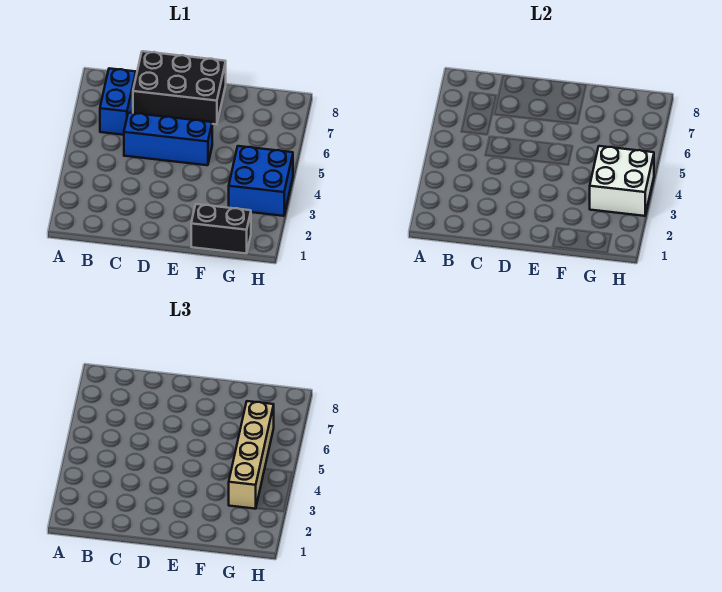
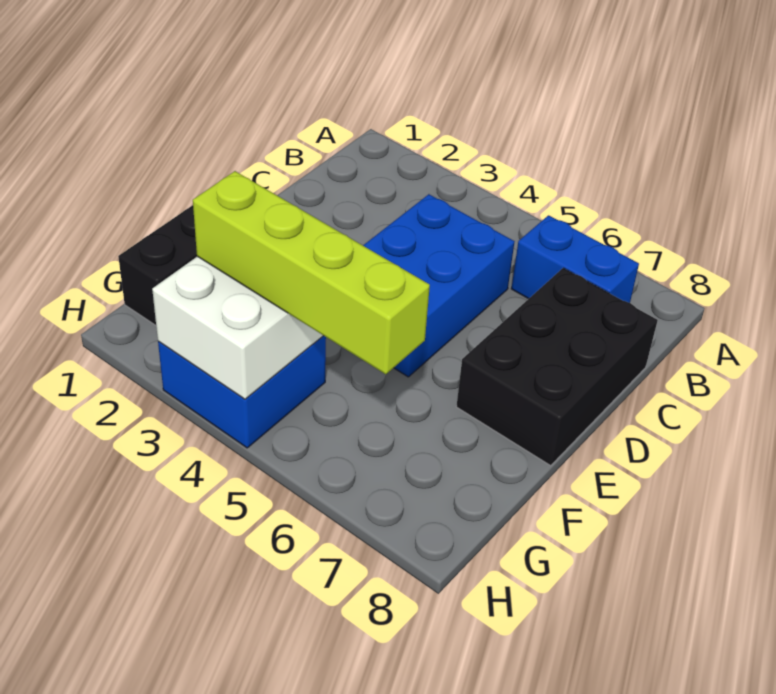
blue 1x3 brick [124,113,212,165] -> blue 2x3 brick [363,194,515,377]
tan 1x4 brick [229,401,274,509] -> lime 1x4 brick [193,171,430,374]

